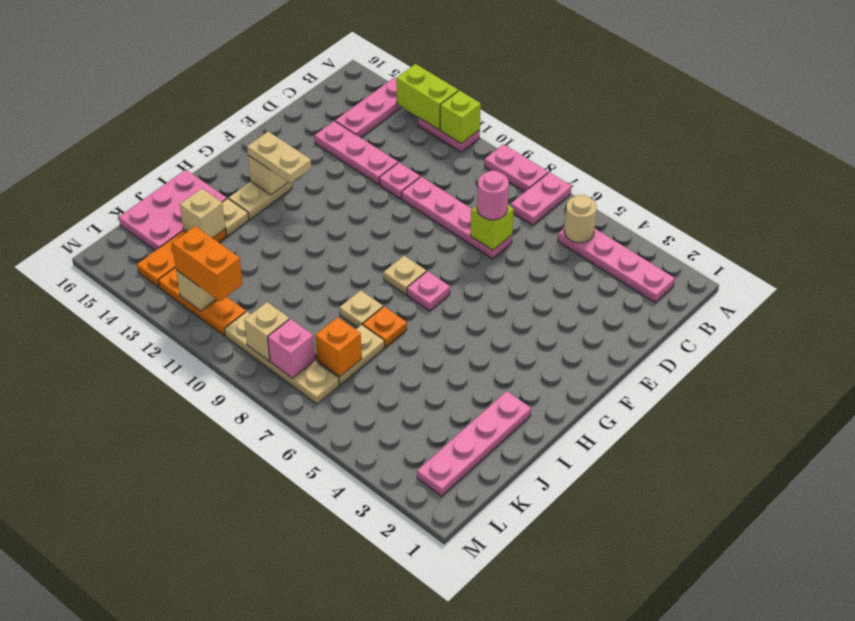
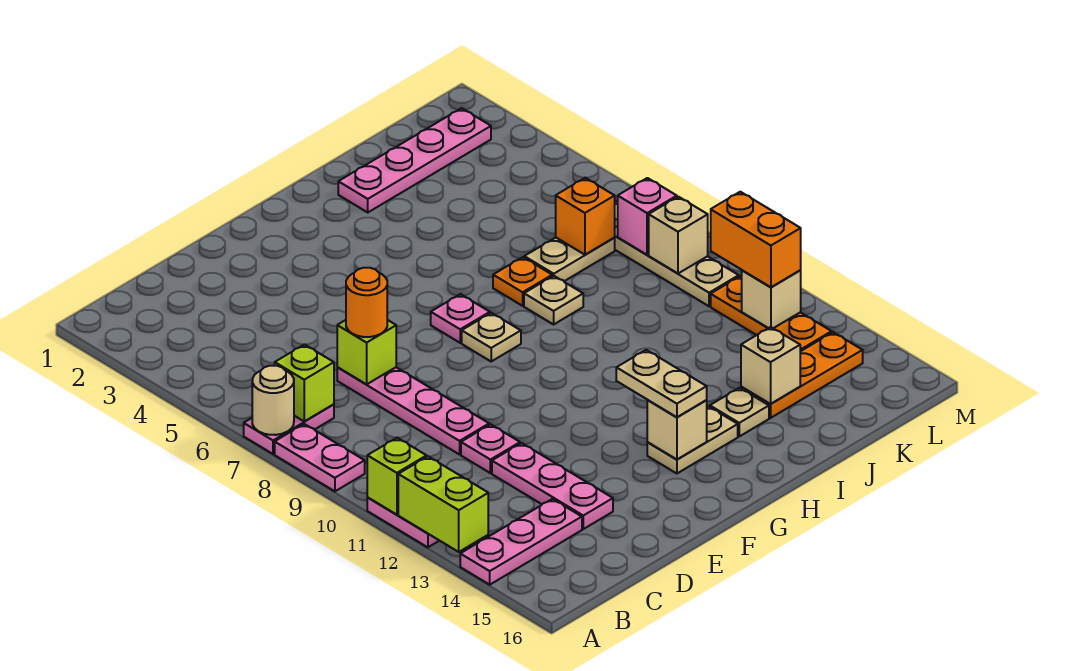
pink 1x4 plate [558,228,675,303] -> none
tan 1x1 round brick [564,195,597,243] -> tan 1x1 round brick moved to [252,366,294,435]
none -> lime 1x1 brick [275,344,334,421]
pink 1x1 round brick [477,171,509,220] -> orange 1x1 round brick [346,268,387,337]
pink 2x3 plate [119,170,227,251] -> none

